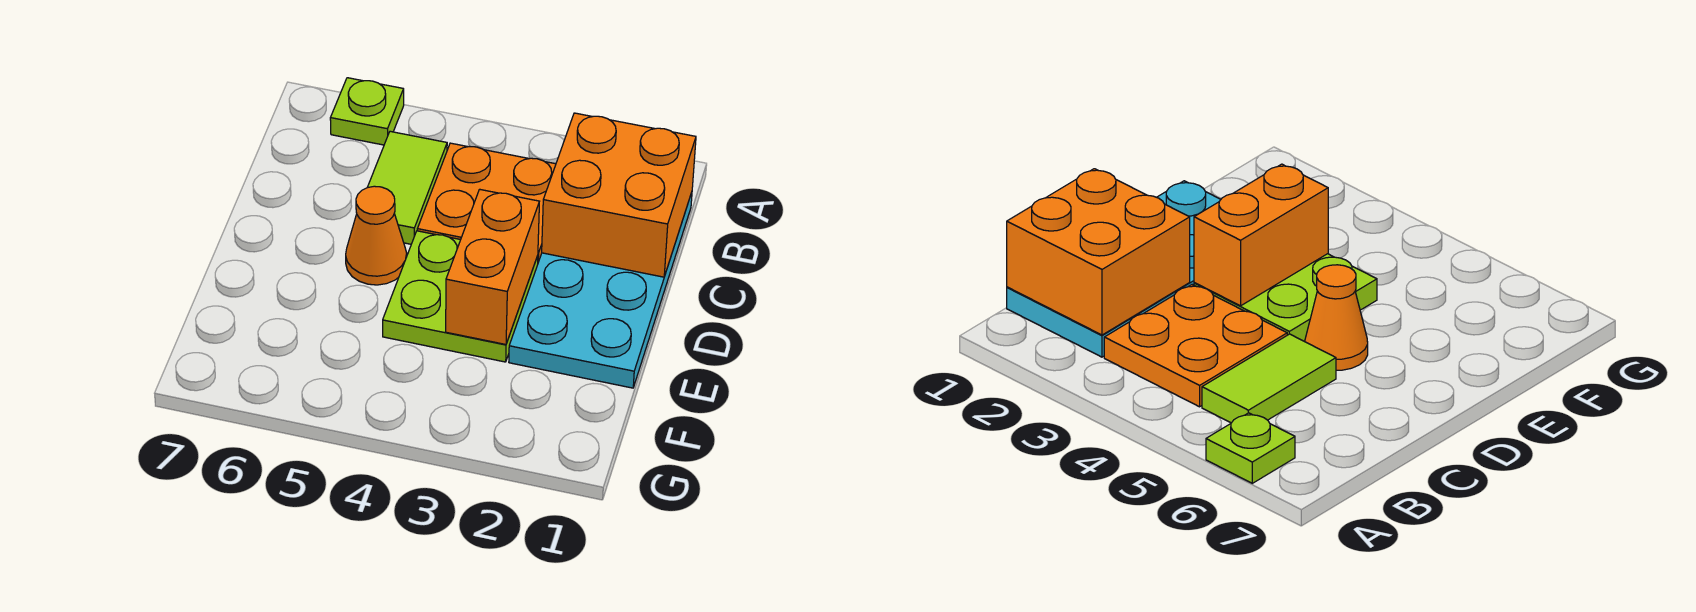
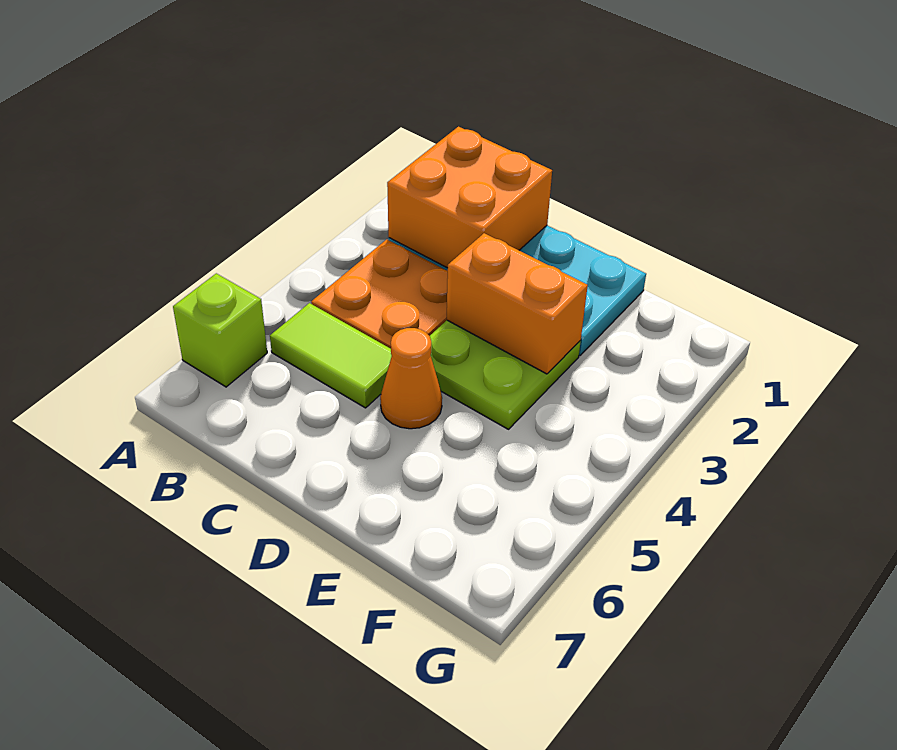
lime 1x1 plate [330,78,404,145] -> lime 1x1 brick [173,273,267,387]

